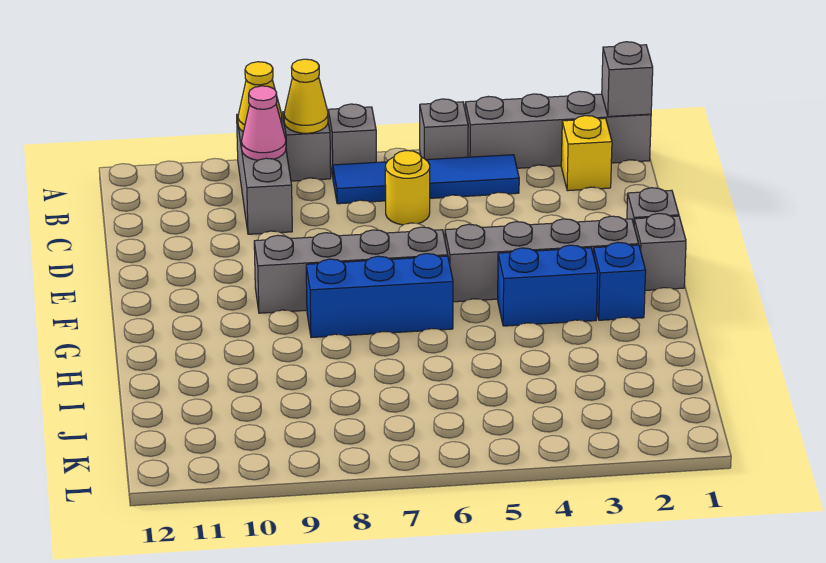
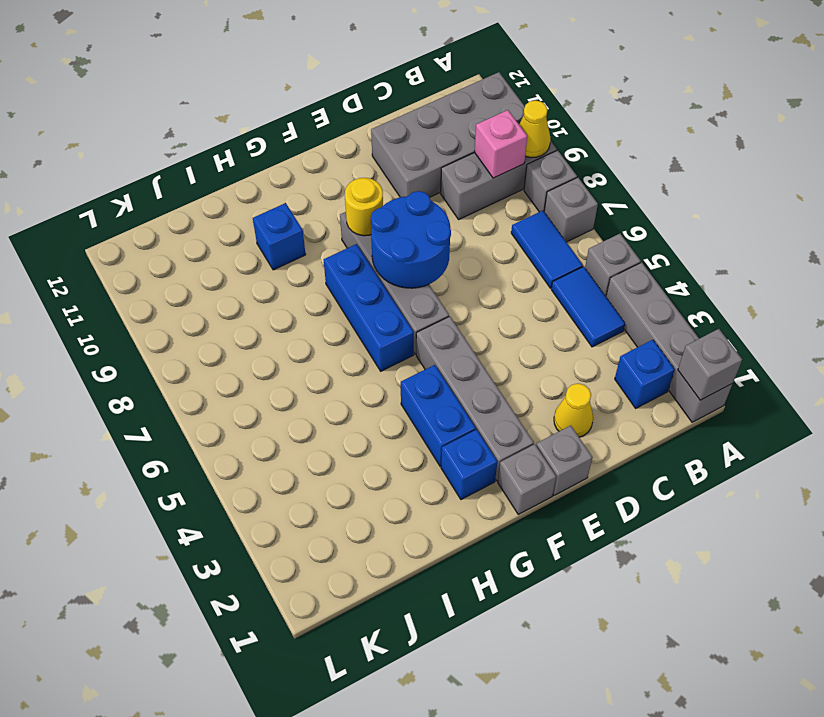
yellow 1x1 cone [284,59,328,133] -> yellow 1x1 cone moved to [554,383,593,437]
none -> grey 2x4 brick [371,72,525,197]
yellow 1x1 brick [561,116,612,191] -> blue 1x1 brick [615,340,675,408]
pink 1x1 cone [241,86,286,160] -> pink 1x1 brick [475,110,527,178]
yellow 1x1 round brick [385,150,430,225] -> yellow 1x1 round brick moved to [345,178,383,236]
none -> blue 2x2 round brick [371,191,451,288]
none -> blue 1x1 brick [253,203,306,270]

